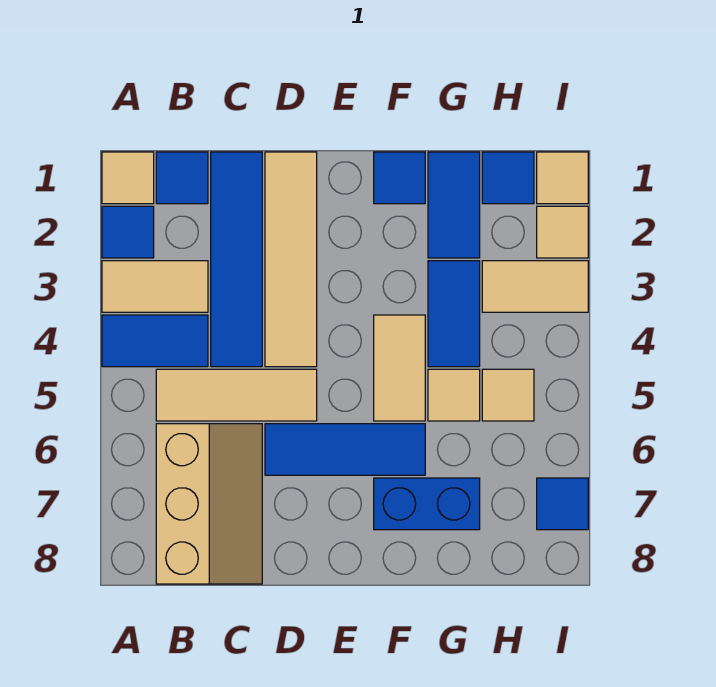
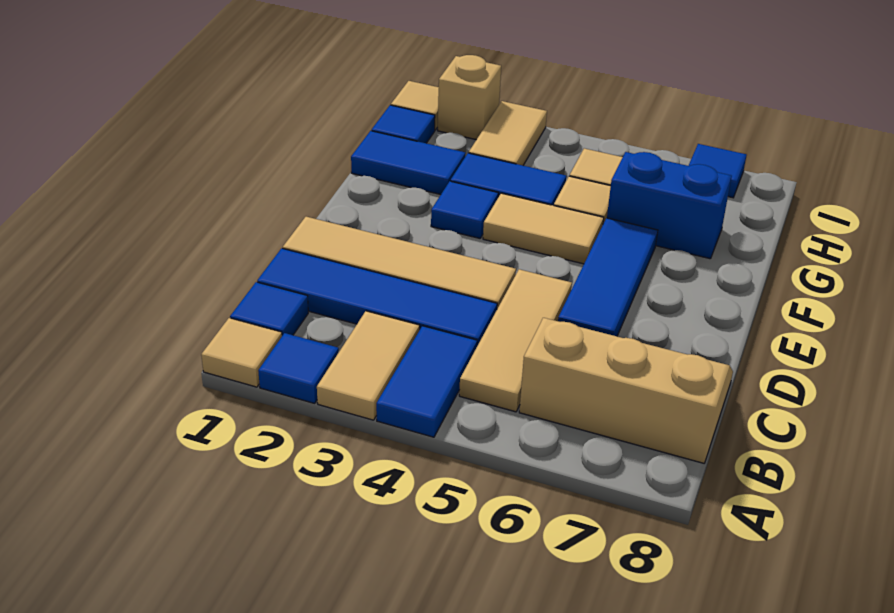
blue 1x1 tile [374,152,425,204] -> blue 1x1 tile moved to [431,181,498,238]
blue 1x2 brick [374,478,480,530] -> blue 1x2 brick turned to [607,152,732,259]
tan 1x1 tile [537,206,588,258] -> tan 1x1 brick [438,55,501,140]

